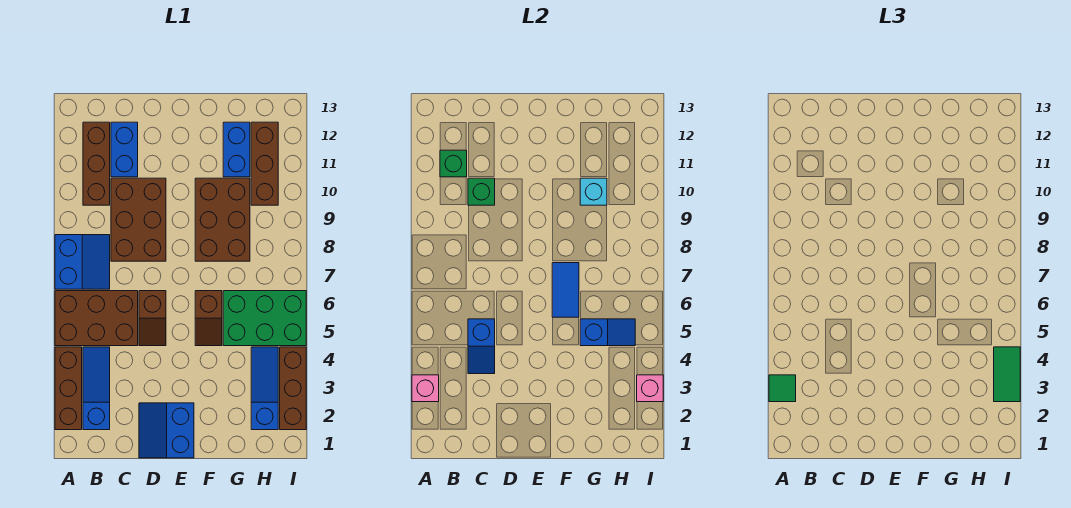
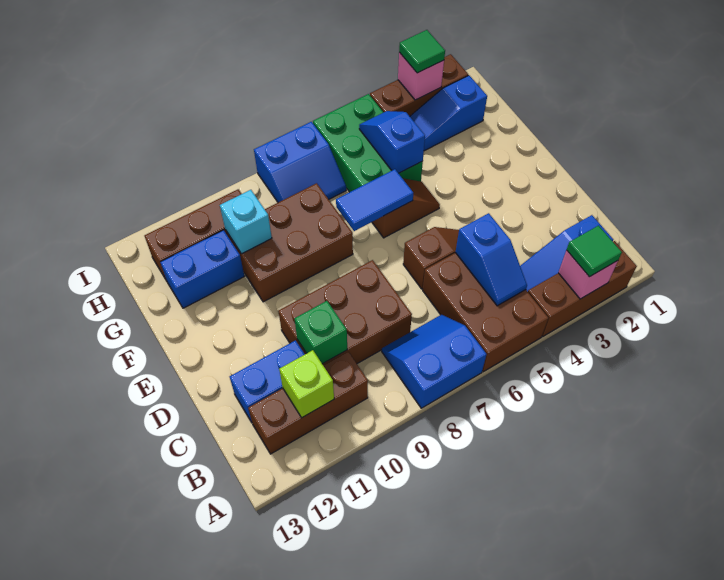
green 1x1 brick [440,150,467,177] -> lime 1x1 brick [279,350,334,418]
blue 1x2 slope [468,319,495,374] -> blue 1x2 slope turned to [455,213,527,306]
blue 2x2 slope [139,403,194,458] -> blue 2x2 slope moved to [254,122,346,202]
green 1x2 tile [994,347,1020,402] -> green 1x1 tile [399,30,445,73]

